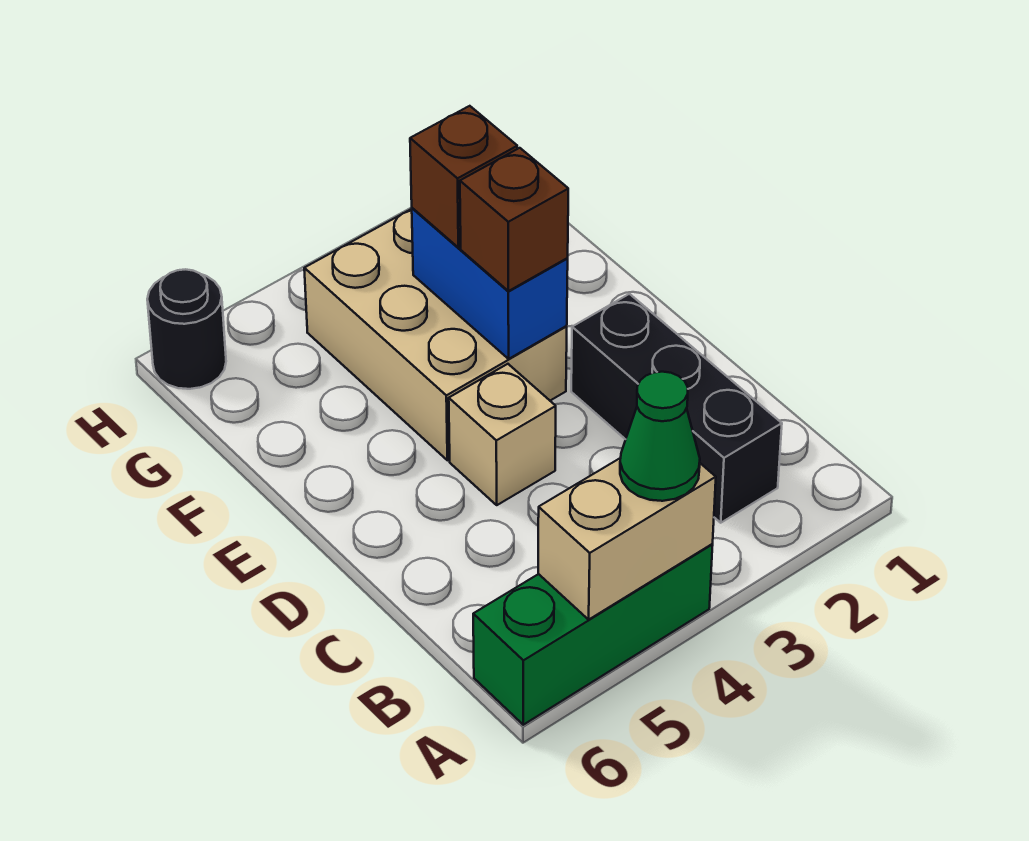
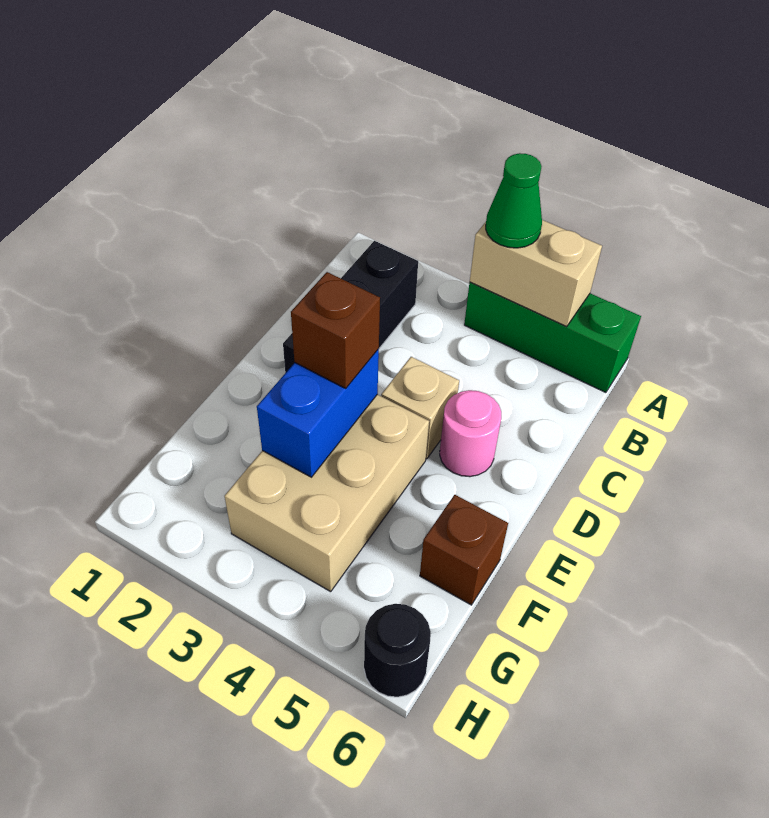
none -> pink 1x1 round brick [440,390,501,477]
brown 1x1 brick [410,106,517,248] -> brown 1x1 brick moved to [420,495,508,605]

